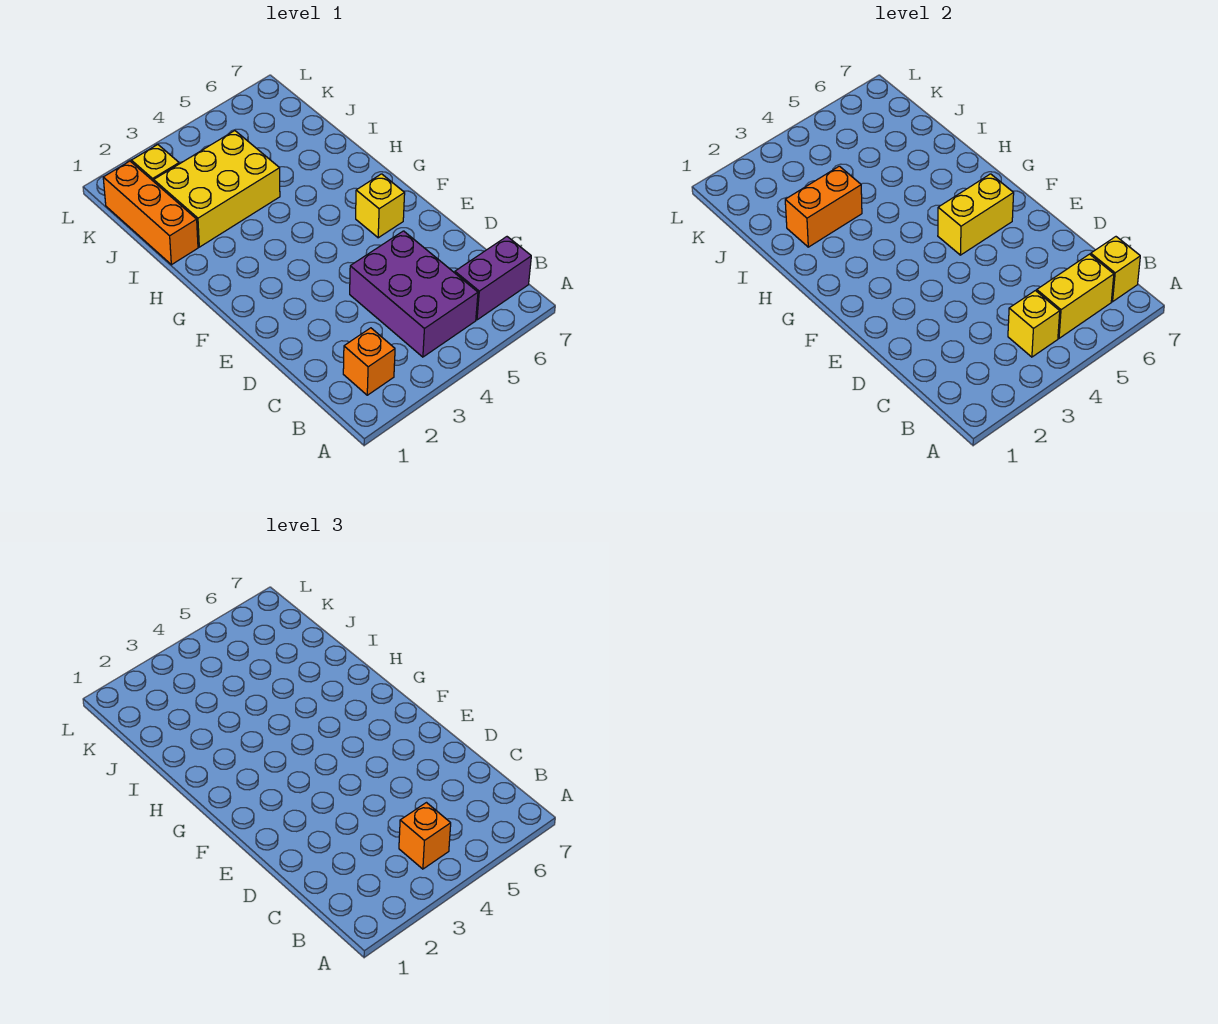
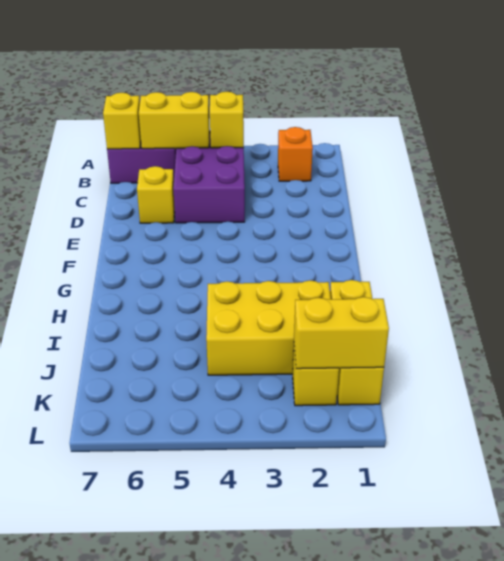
orange 1x1 brick [399,803,451,869] -> none
yellow 1x2 brick [938,174,1014,255] -> yellow 1x2 brick moved to [294,297,389,369]
yellow 1x1 brick [356,174,405,238] -> yellow 1x1 brick moved to [137,166,175,223]
orange 1x3 brick [103,161,198,265] -> yellow 1x3 brick [330,280,384,405]
orange 1x2 brick [785,166,862,247] -> none

